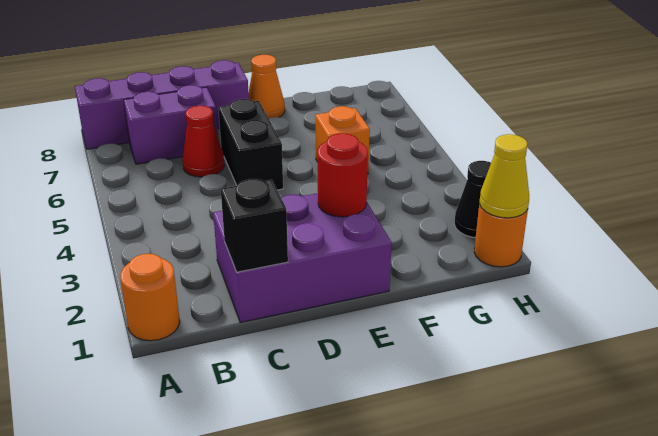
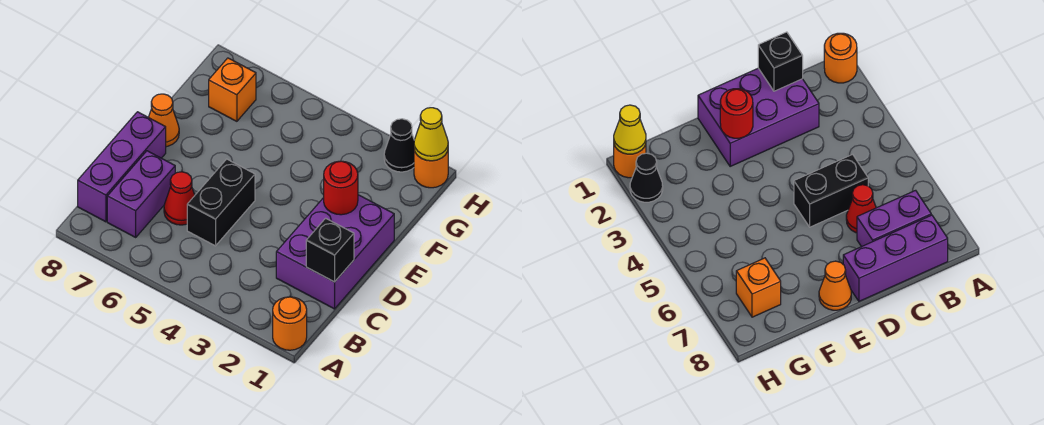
purple 1x4 brick [75,60,249,149] -> purple 1x3 brick [78,112,166,222]
black 1x2 brick [218,99,283,190] -> black 1x2 brick turned to [187,159,255,246]
orange 1x1 brick [315,106,370,174] -> orange 1x1 brick moved to [209,58,256,121]

